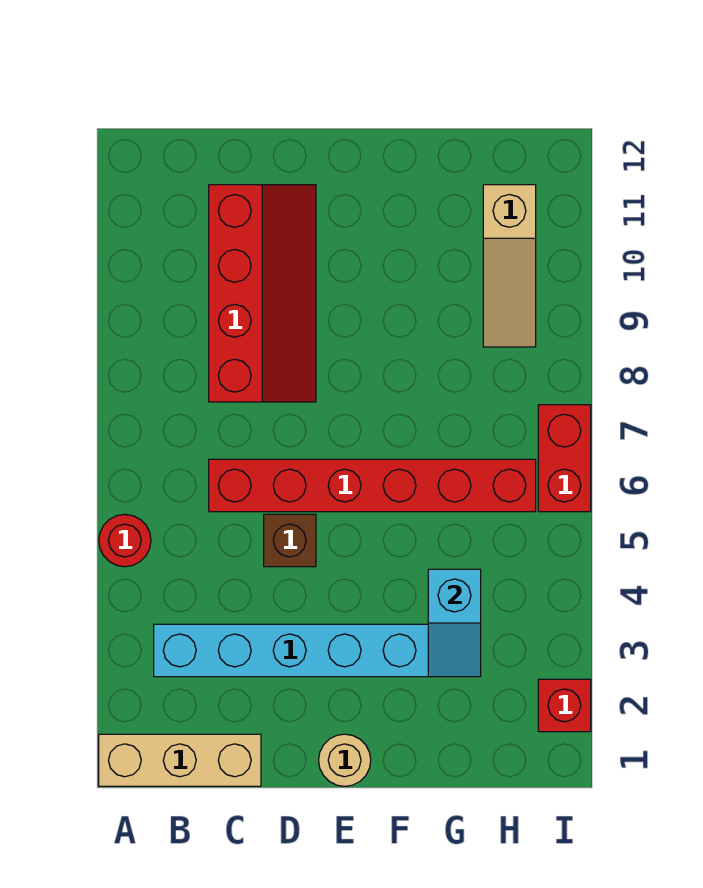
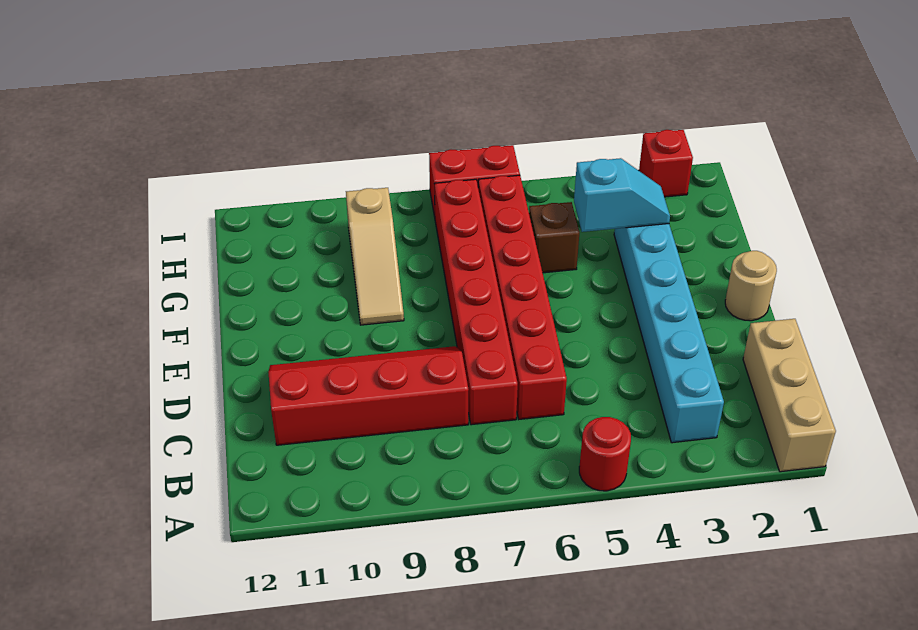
none -> red 1x6 brick [435,179,518,425]
brown 1x1 brick [264,514,316,567] -> brown 1x1 brick moved to [529,202,579,273]
tan 1x3 slope [483,185,536,347] -> tan 1x3 slope turned to [346,188,404,325]

